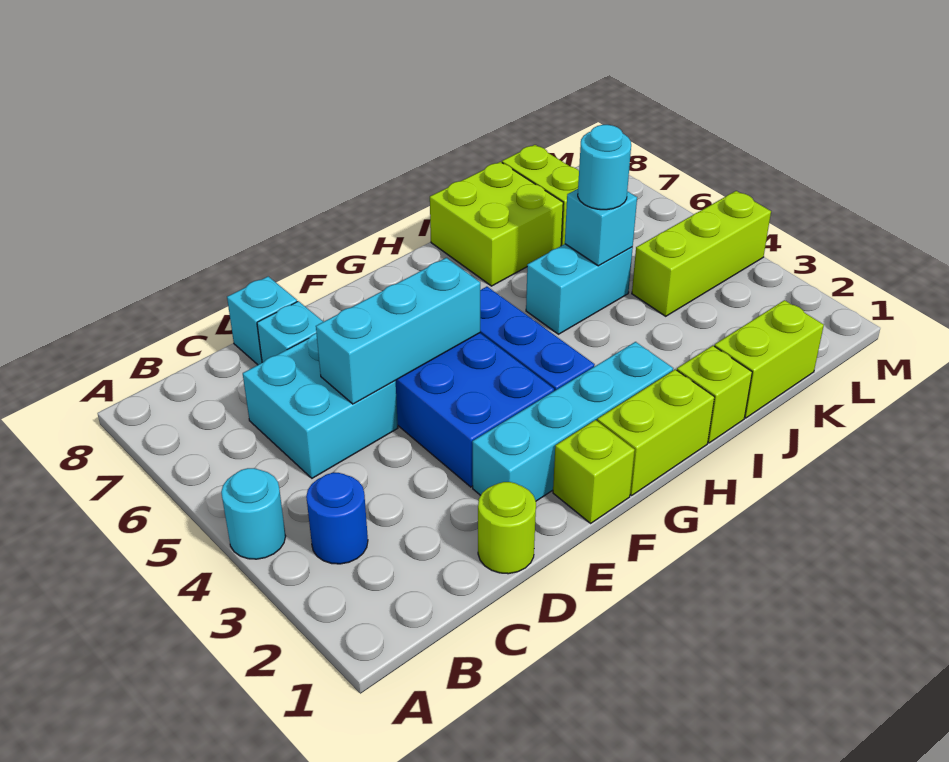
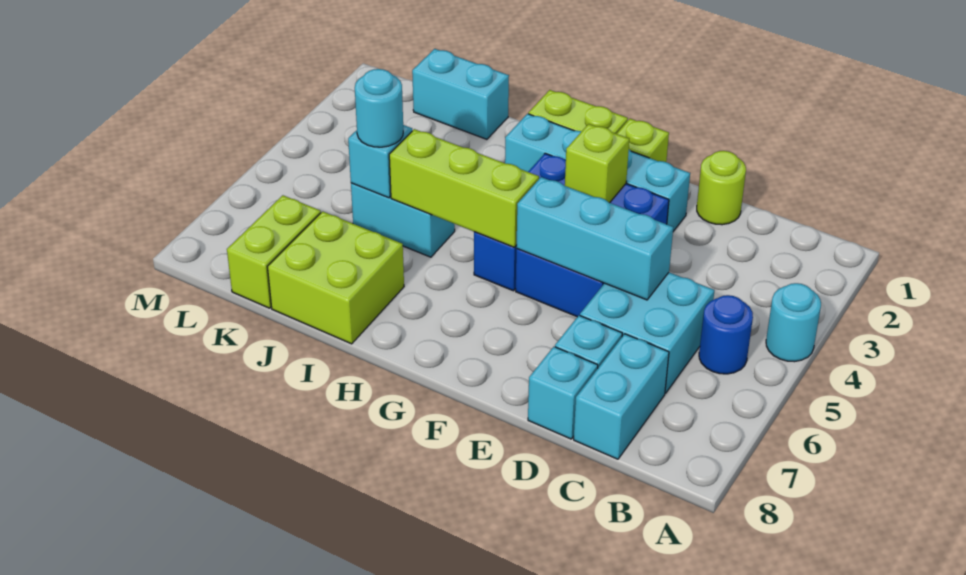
blue 1x1 round brick [306,473,368,564] -> blue 1x1 round brick moved to [699,295,753,374]
none -> cyan 1x2 brick [574,334,669,459]
lime 1x1 brick [677,346,752,443] -> lime 1x1 brick moved to [565,124,629,203]
lime 1x2 brick [715,300,824,418] -> cyan 1x2 brick [412,49,509,139]
lime 1x3 brick [632,191,771,316] -> lime 1x3 brick moved to [389,129,539,247]

